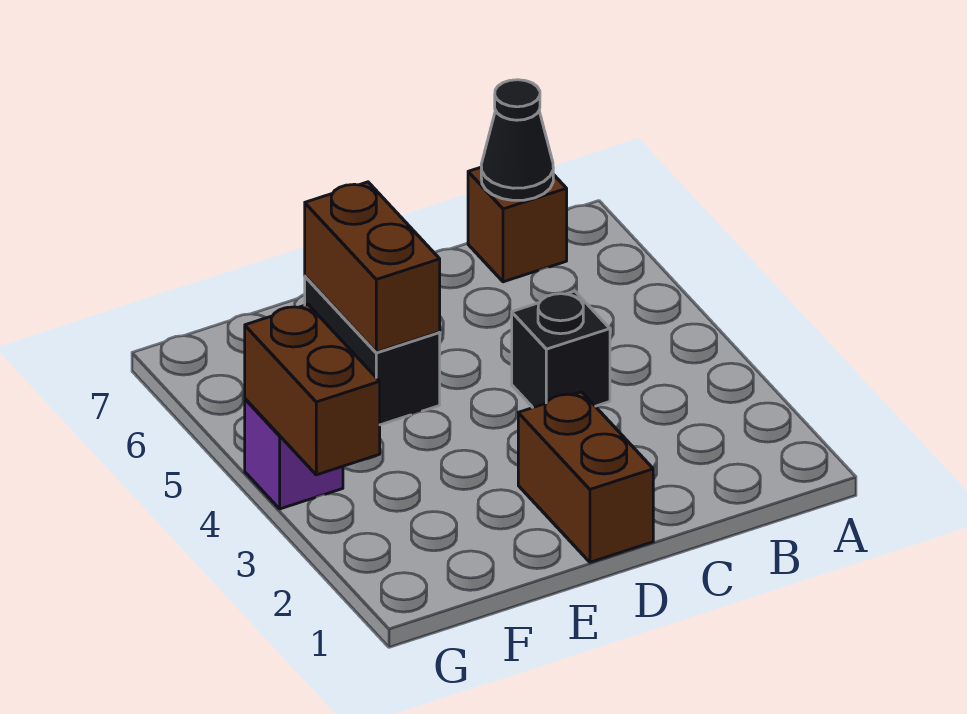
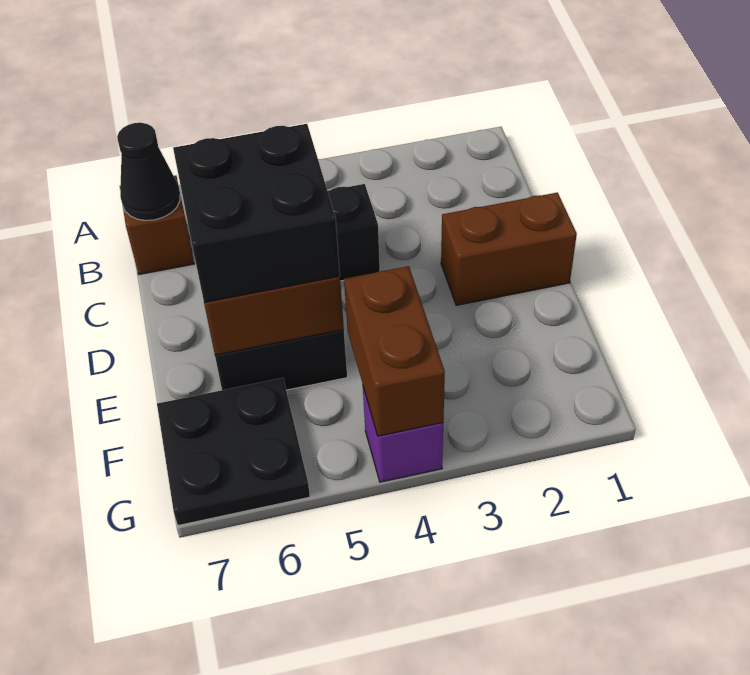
none -> black 2x2 brick [173,124,340,302]
none -> black 2x2 plate [157,378,310,526]
brown 1x2 brick [245,304,380,475] -> brown 1x2 brick turned to [344,266,445,436]

